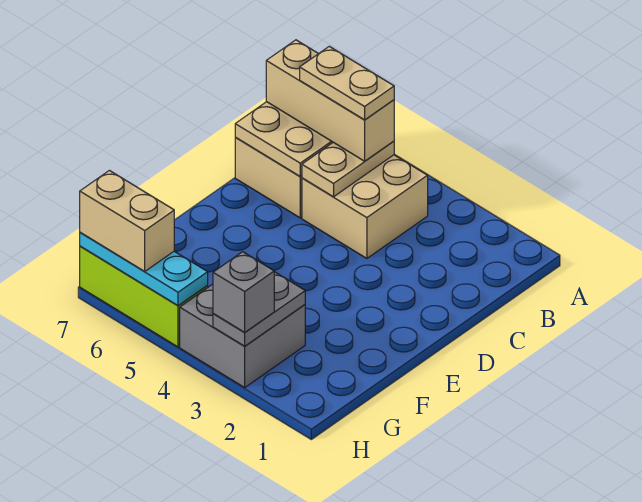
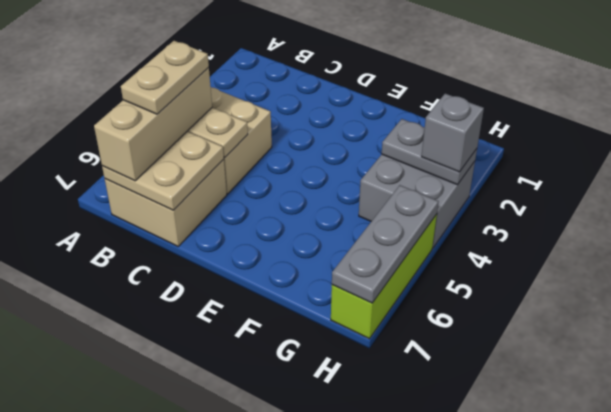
cyan 1x3 plate [80,232,208,306] -> grey 1x3 plate [332,185,439,303]
tan 1x2 brick [80,171,174,272] -> none

